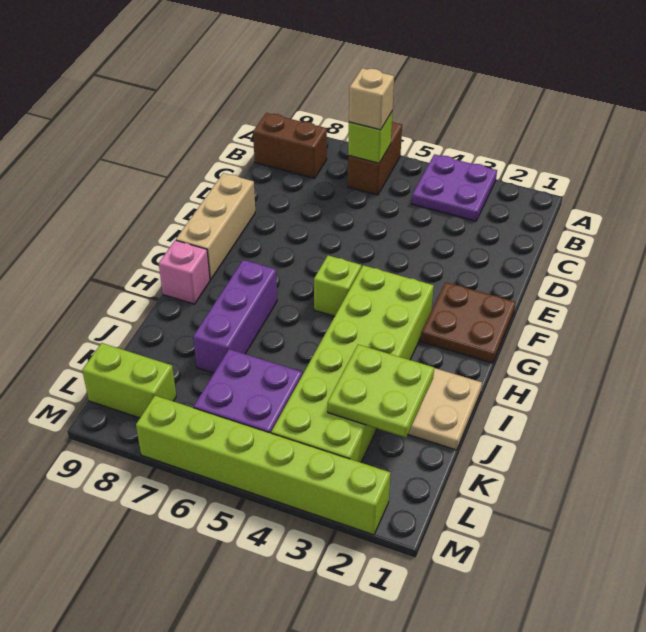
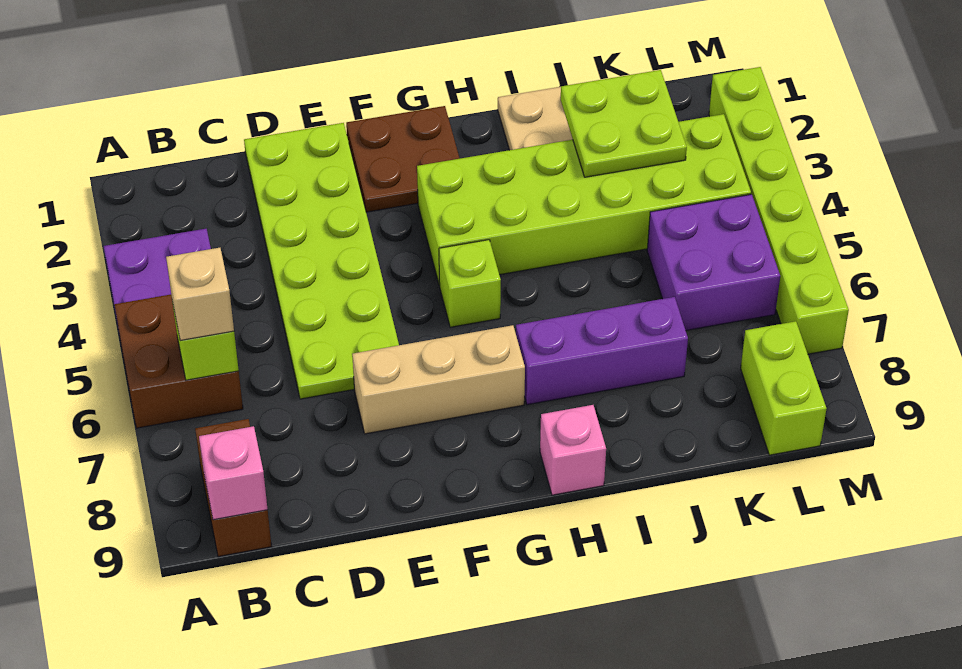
brown 1x2 brick [348,122,402,195] -> brown 2x2 brick [114,295,243,428]
none -> pink 1x1 brick [199,426,268,520]
none -> lime 2x6 plate [244,123,399,399]
tan 1x3 brick [176,173,255,280] -> tan 1x3 brick moved to [352,325,525,434]

